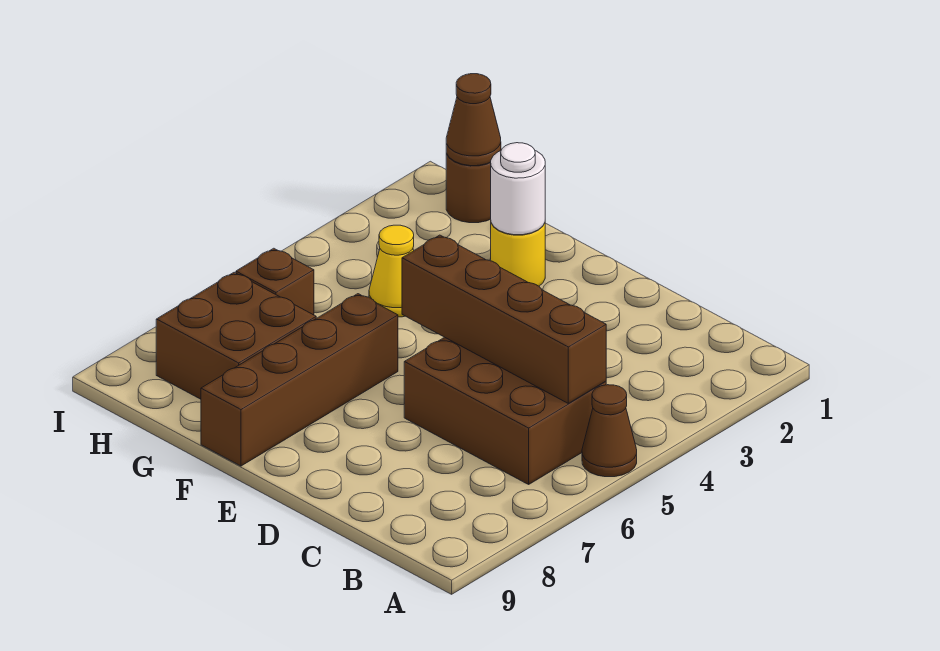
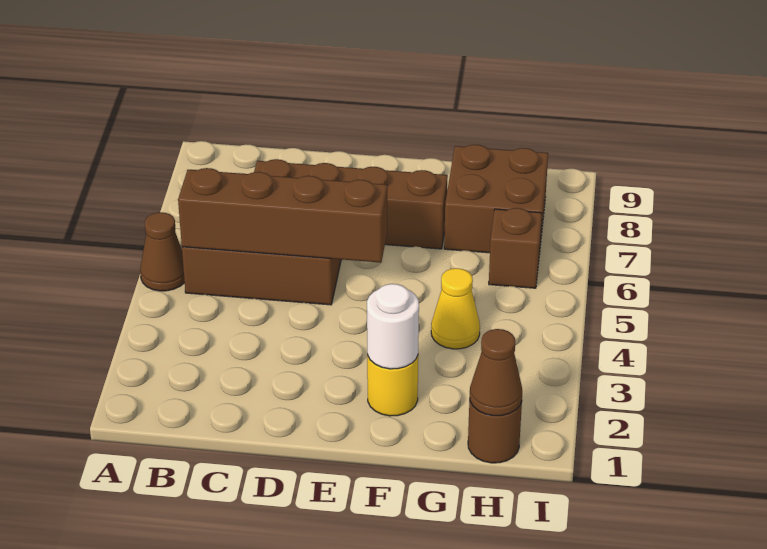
brown 1x4 brick [201,294,398,466] -> brown 1x4 brick turned to [254,159,448,249]

